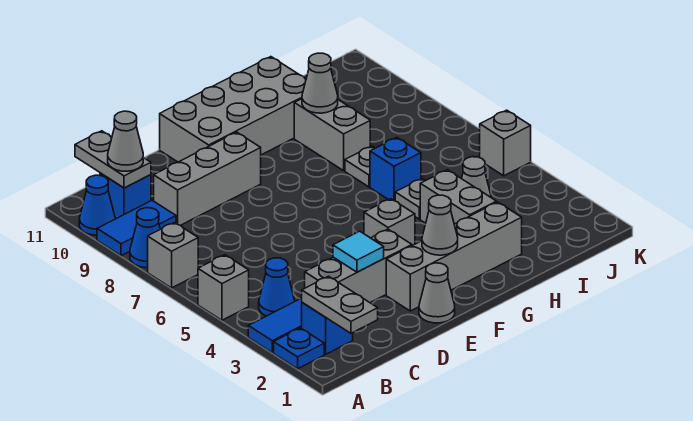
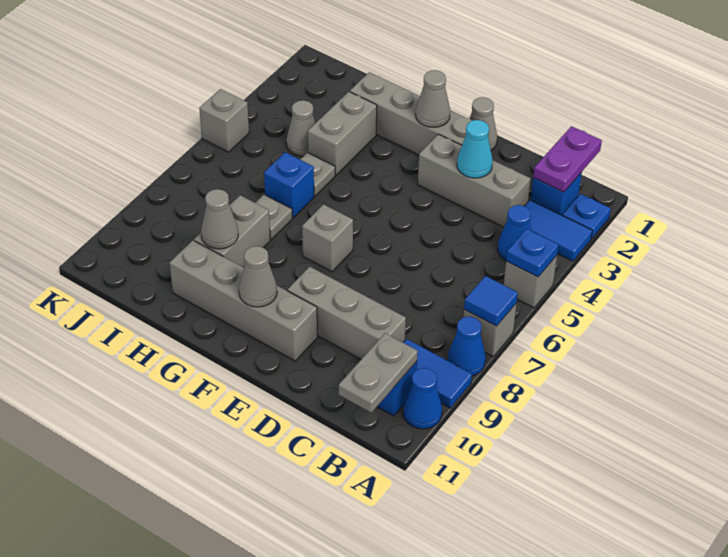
none -> blue 1x1 plate [506,229,558,277]
none -> blue 1x1 tile [464,276,518,326]
grey 1x2 plate [302,276,378,333] -> purple 1x2 plate [533,126,602,192]
grey 1x1 cone [108,111,143,171] -> grey 1x1 cone moved to [239,246,277,307]
cyan 1x1 tile [333,231,384,272] -> cyan 1x1 cone [457,120,493,178]
grey 2x4 brick [160,57,306,162] -> grey 1x4 brick [170,240,317,361]
grey 1x1 brick [364,199,415,246] -> grey 1x1 brick moved to [302,204,353,272]

